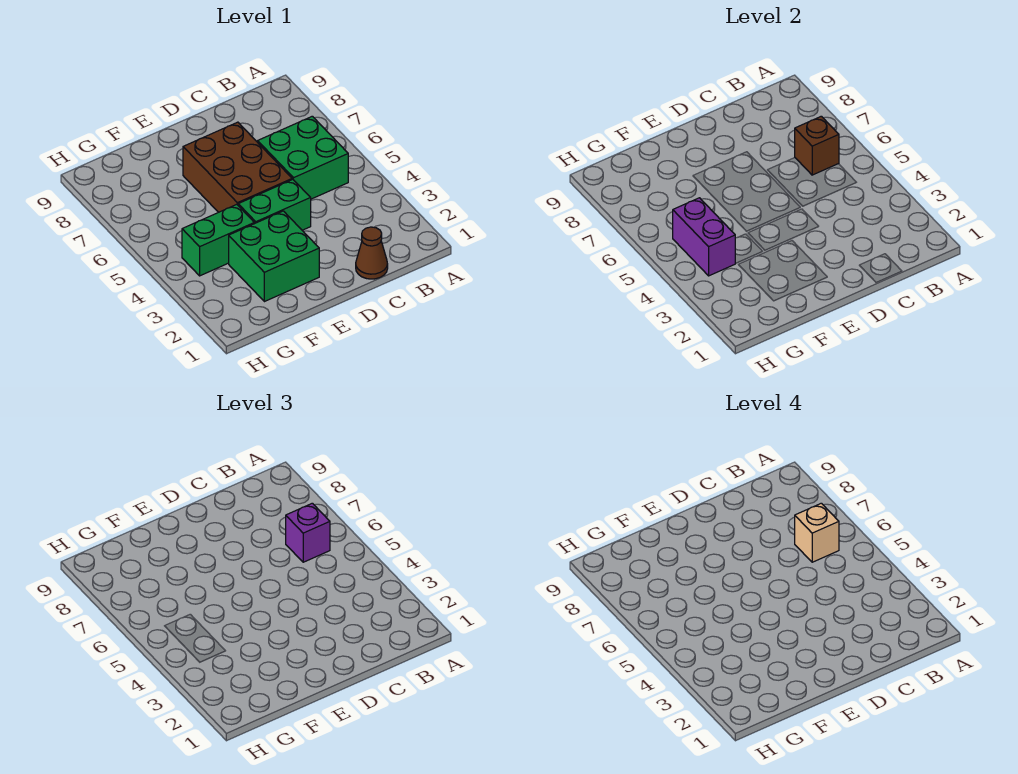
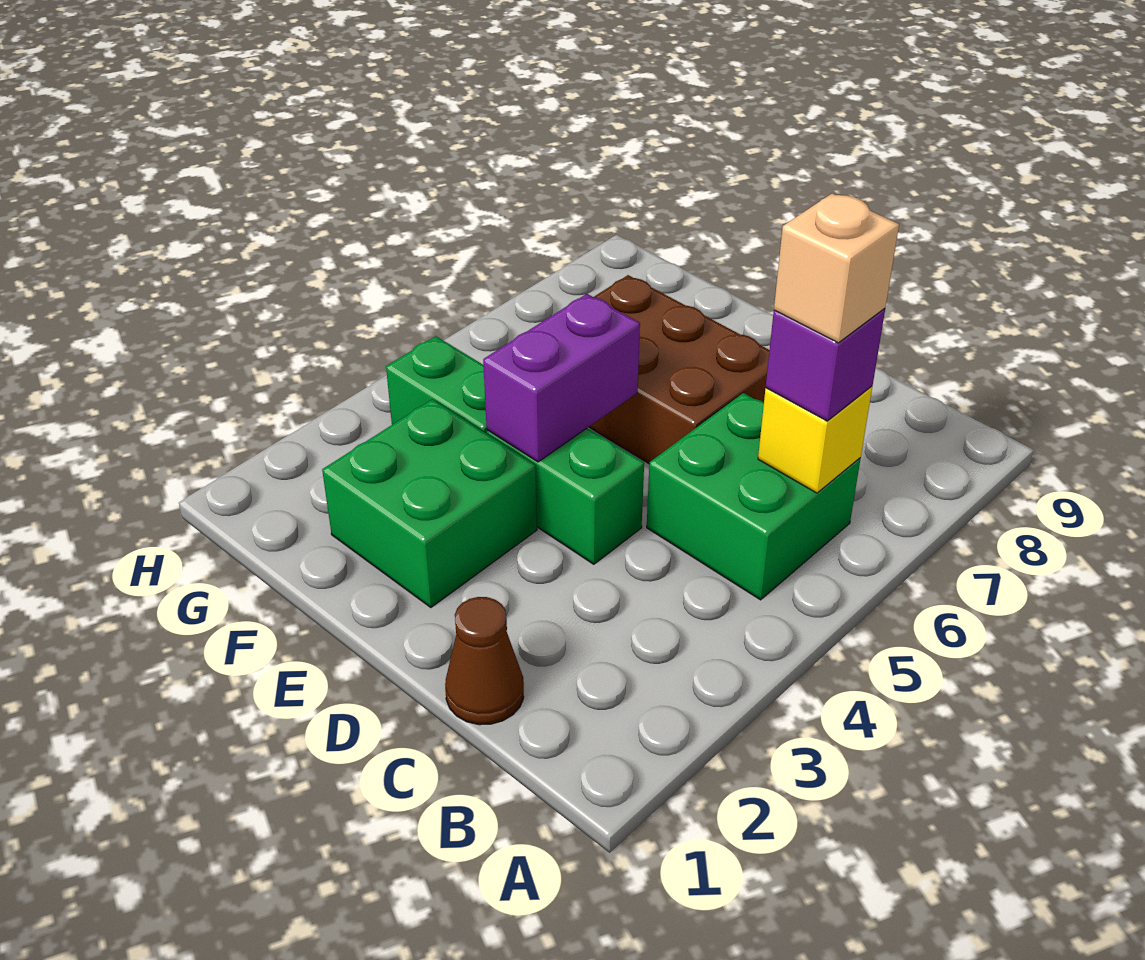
brown 1x1 brick [795,116,839,175] -> yellow 1x1 brick [758,386,872,493]
brown 2x3 brick [183,122,292,212] -> brown 2x3 brick turned to [589,275,769,463]
purple 1x2 brick [673,198,736,276] -> purple 1x2 brick moved to [483,294,640,462]

